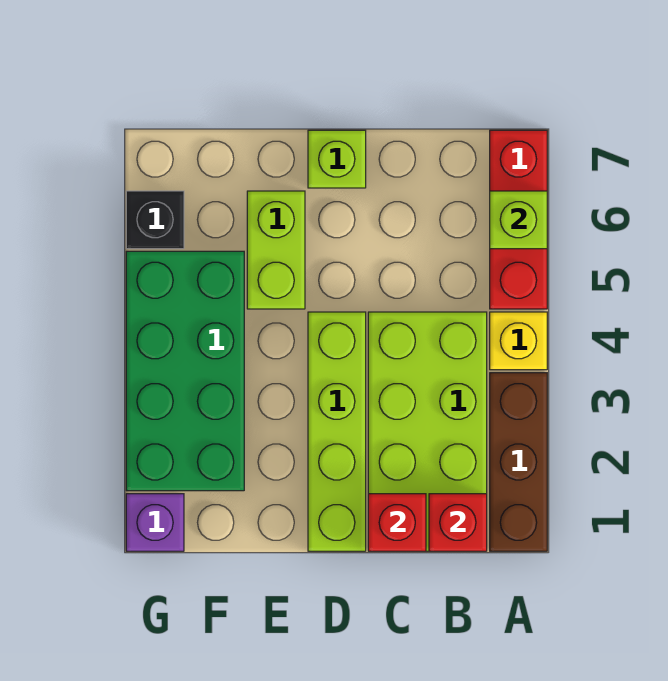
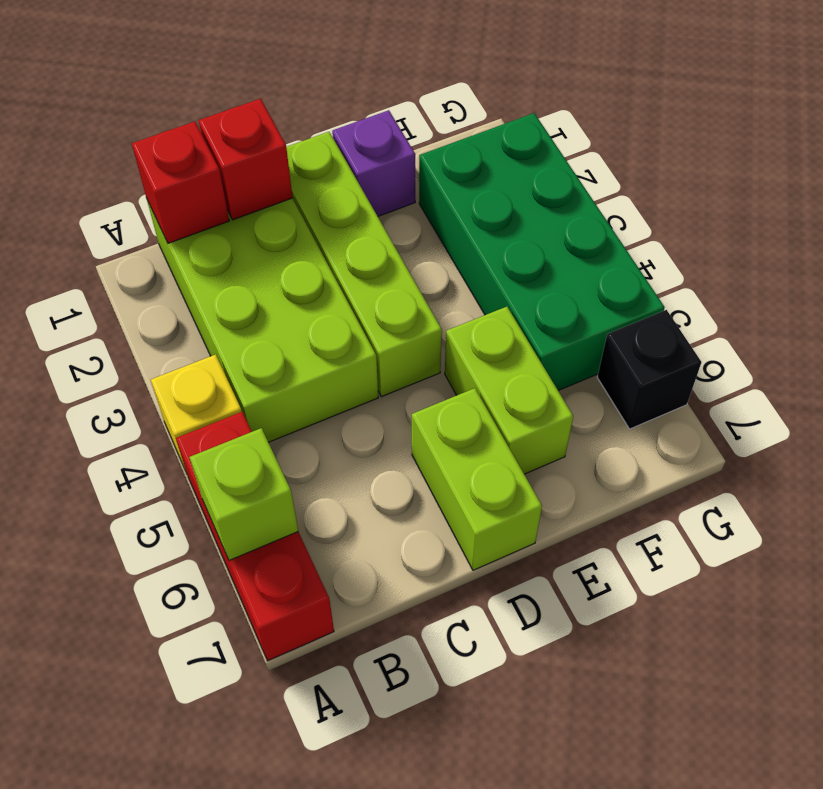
brown 1x3 brick [490,373,547,551] -> none
lime 1x1 brick [308,130,366,188] -> lime 1x2 brick [412,388,542,570]
purple 1x1 brick [126,494,184,551] -> purple 1x1 brick moved to [332,110,415,216]

